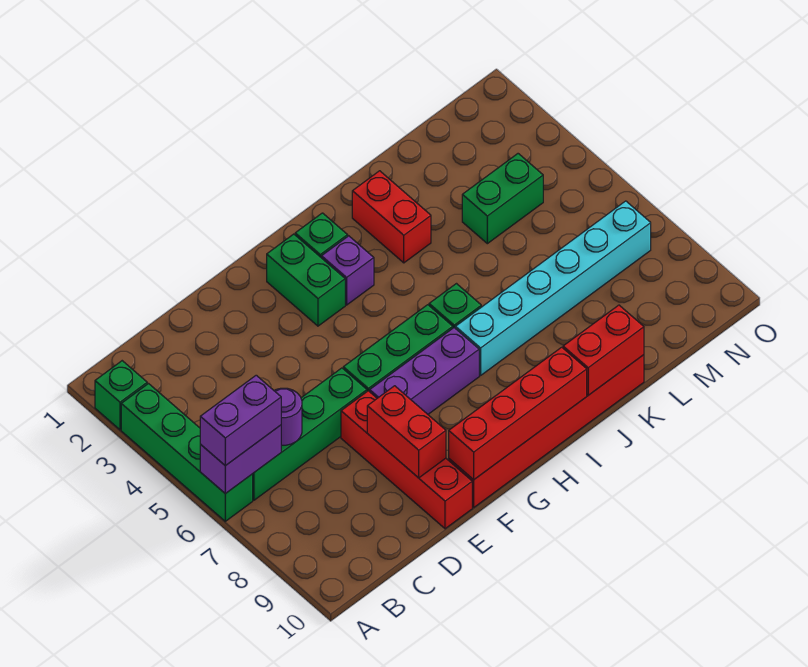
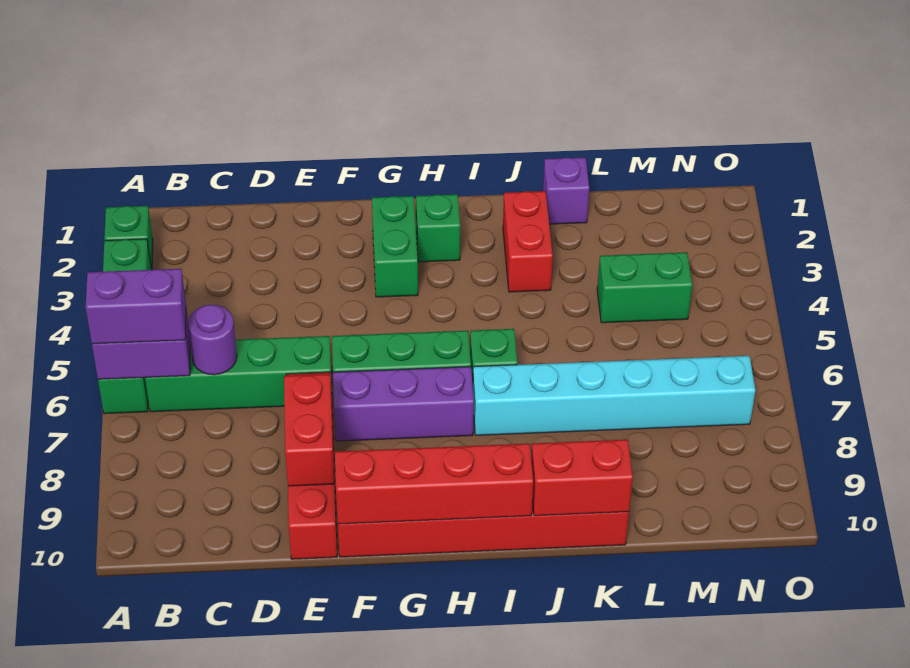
purple 1x1 brick [322,236,374,305] -> purple 1x1 brick moved to [543,157,589,224]

